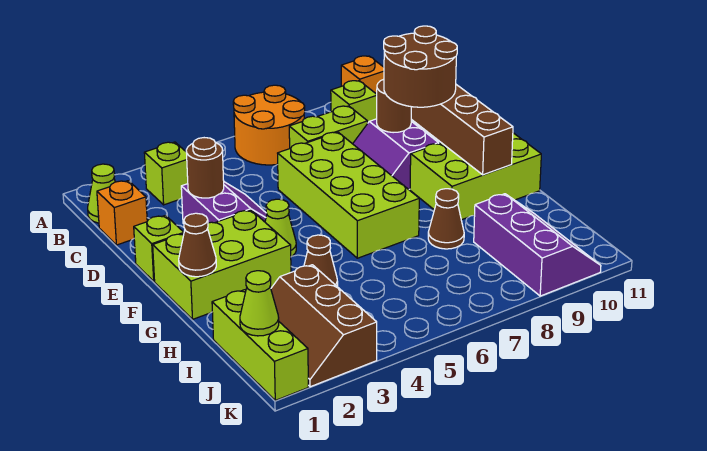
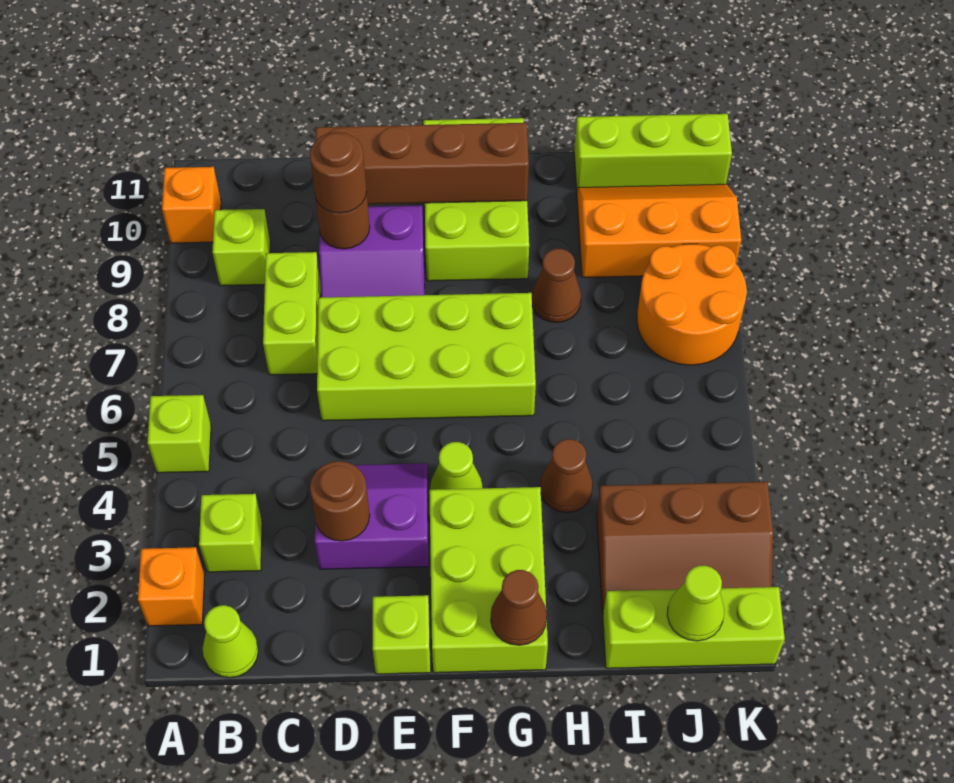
none -> lime 1x1 brick [147,395,211,473]
orange 2x2 round brick [233,85,305,165] -> orange 2x2 round brick moved to [637,244,747,365]
orange 1x1 brick [97,181,147,245] -> orange 1x1 brick moved to [138,547,205,626]
brown 2x2 round brick [384,26,457,107] -> brown 1x1 round brick [310,132,367,213]
purple 2x3 slope [474,194,601,296] -> orange 2x3 slope [577,184,741,277]
none -> lime 1x3 brick [574,114,732,189]

